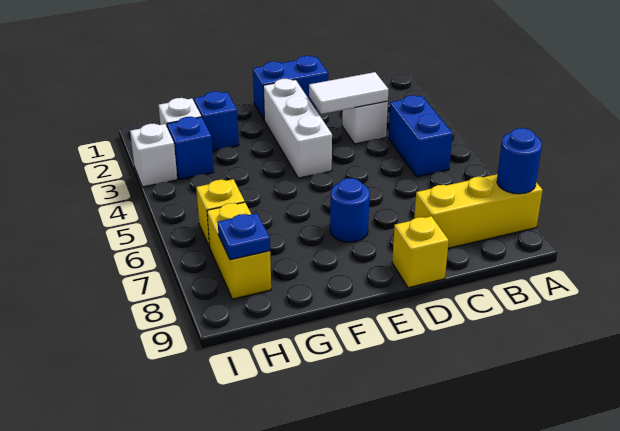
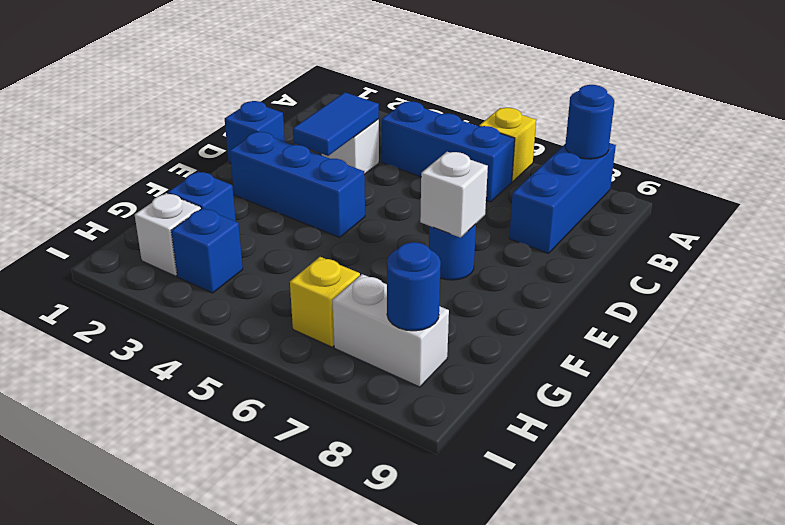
yellow 1x3 brick [414,174,543,248] -> blue 1x3 brick [509,143,616,253]
blue 1x2 brick [388,95,453,177] -> blue 1x3 brick [382,101,515,202]
white 1x2 tile [309,72,389,114] -> blue 1x2 tile [293,92,379,156]
blue 1x2 brick [253,56,328,119] -> blue 1x1 brick [225,101,285,163]
yellow 1x1 brick [392,216,449,288] -> yellow 1x1 brick moved to [479,108,536,182]
white 1x3 brick [263,79,332,178] -> blue 1x3 brick [230,132,365,237]
yellow 1x2 brick [207,202,271,299] -> white 1x2 brick [332,274,449,387]
blue 1x1 plate [218,213,270,260] -> blue 1x1 round brick [387,242,441,331]
white 1x1 brick [130,124,177,187] -> white 1x1 brick moved to [420,152,488,238]

